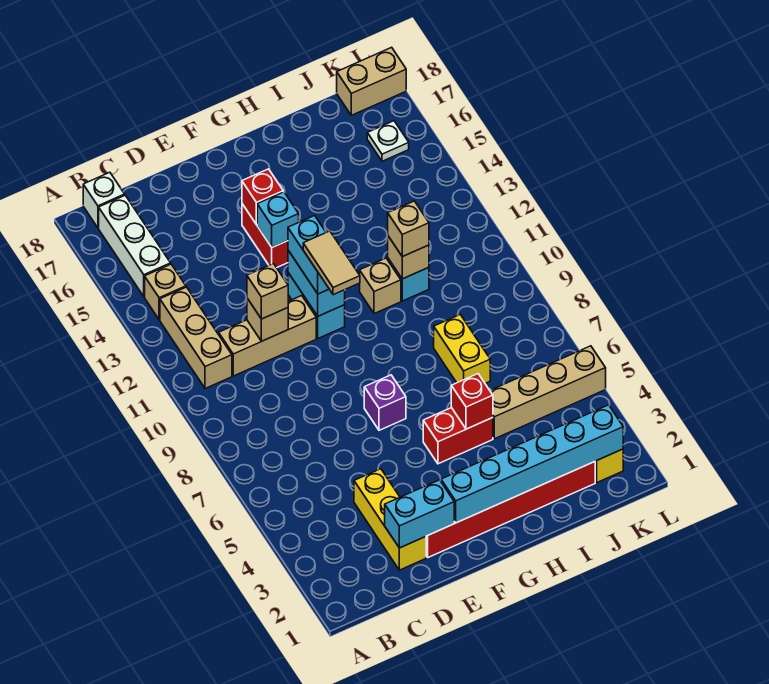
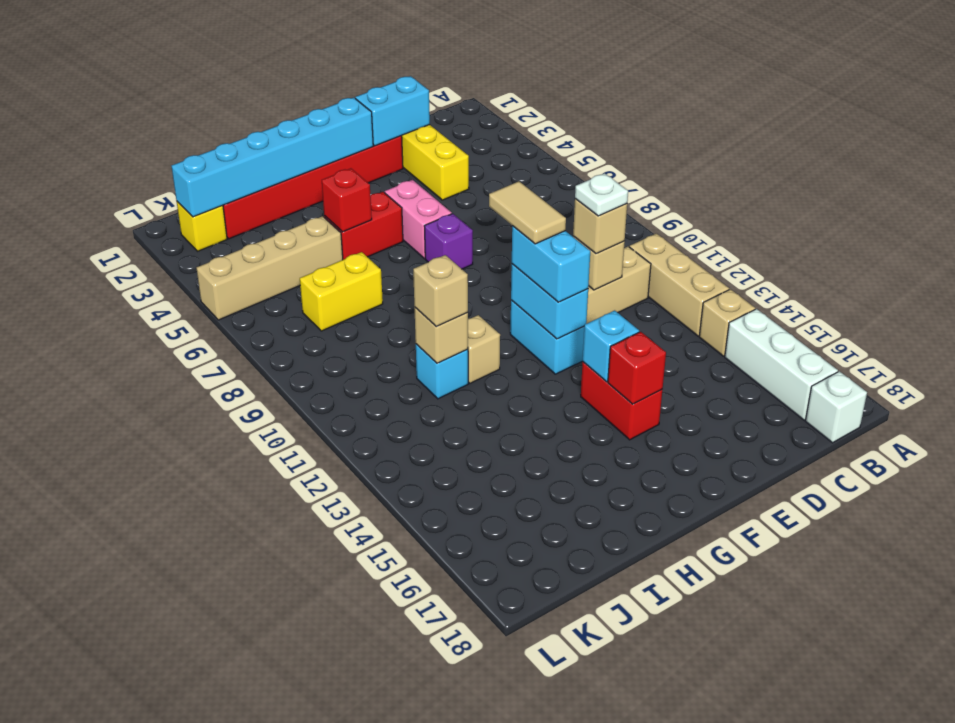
none -> pink 1x2 brick [385,180,452,259]
yellow 1x2 brick [434,315,490,383] -> yellow 1x2 brick turned to [300,252,383,331]
white 1x1 plate [367,121,409,161] -> white 1x1 plate moved to [575,173,628,216]
tan 1x2 brick [337,47,406,115] -> none

